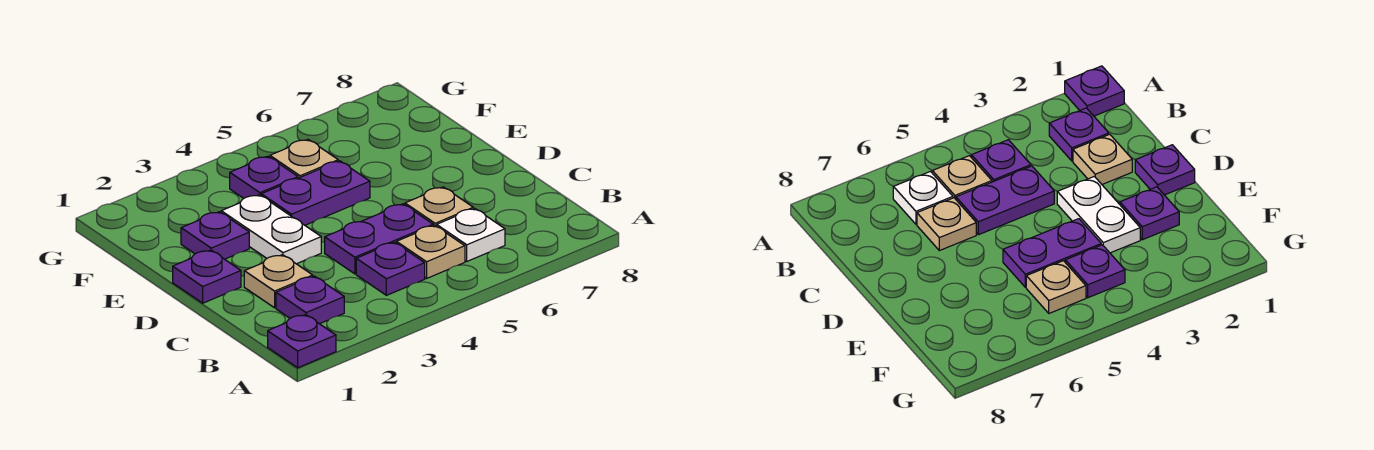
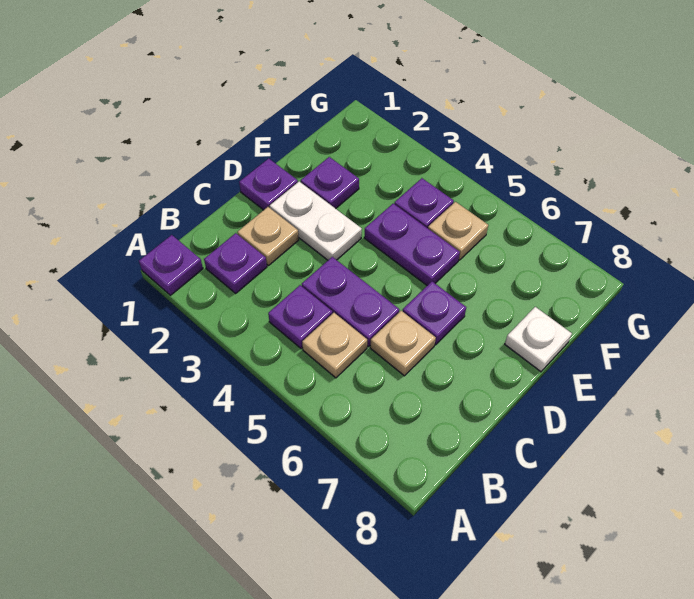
white 1x1 plate [437,208,505,261] -> white 1x1 plate moved to [505,307,572,372]
white 1x2 plate [221,195,321,264] -> white 1x2 plate turned to [270,181,362,260]
none -> purple 1x1 plate [403,282,466,345]

